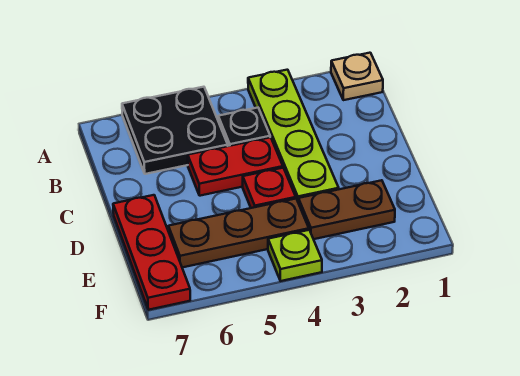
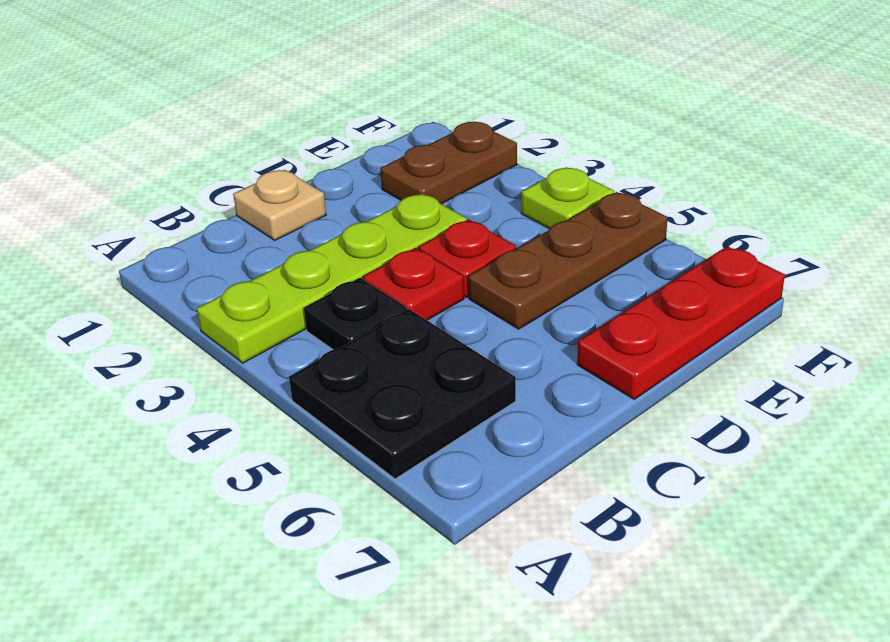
tan 1x1 plate [331,53,383,100] -> tan 1x1 plate moved to [233,170,326,240]
red 1x2 plate [188,137,283,196] -> red 1x1 plate [363,248,464,320]
brown 1x2 plate [298,180,395,239] -> brown 1x2 plate turned to [380,122,517,204]
brown 1x3 plate [168,199,309,267] -> brown 1x3 plate turned to [468,192,668,329]

